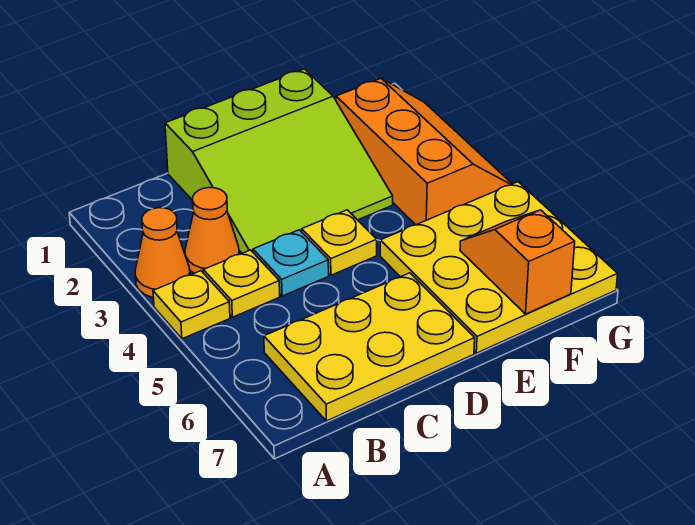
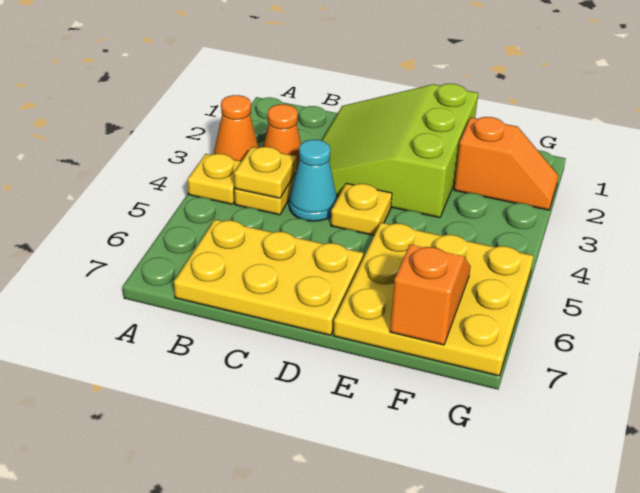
none -> yellow 1x1 plate [234,147,296,198]
lime 3x3 slope [165,69,393,253] -> lime 3x3 slope turned to [322,84,478,218]
cyan 1x1 plate [253,230,329,296] -> cyan 1x1 cone [289,140,337,221]
orange 2x3 slope [336,79,512,225] -> orange 1x2 slope [454,117,559,210]

